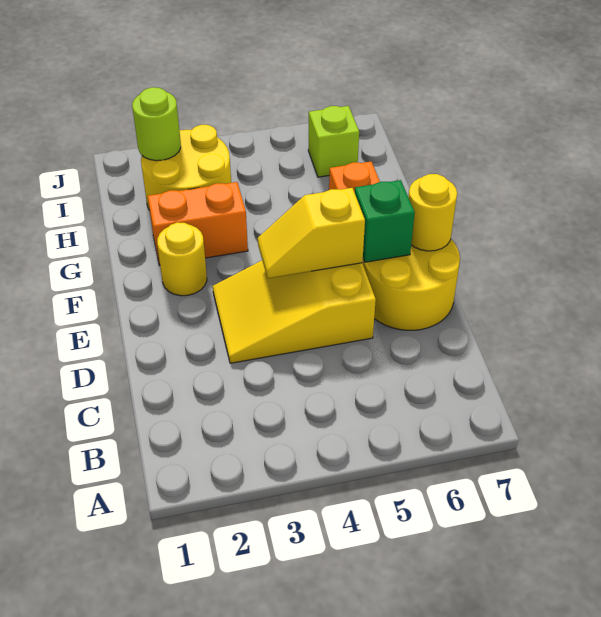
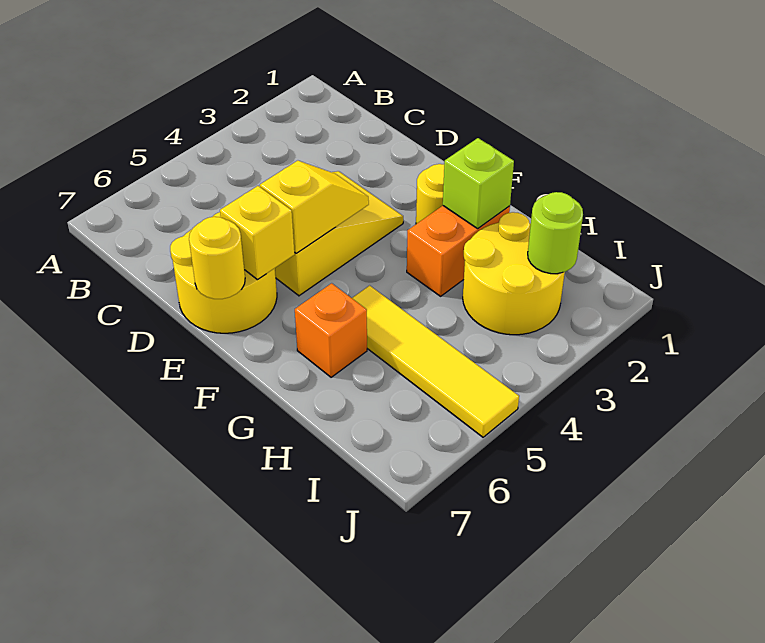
green 1x1 brick [355,180,415,262] -> yellow 1x1 brick [220,186,294,280]
none -> yellow 1x4 tile [352,286,519,437]
lime 1x1 brick [308,106,359,177] -> lime 1x1 brick moved to [443,138,514,229]

